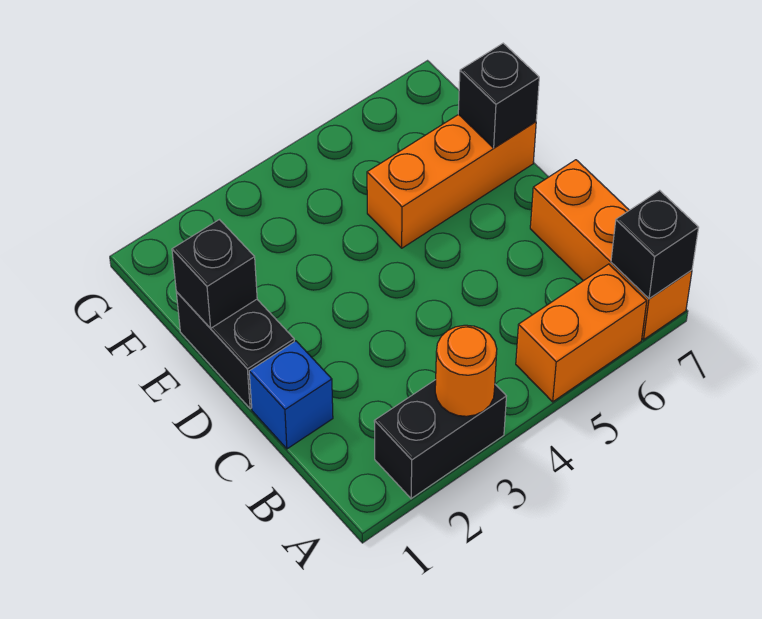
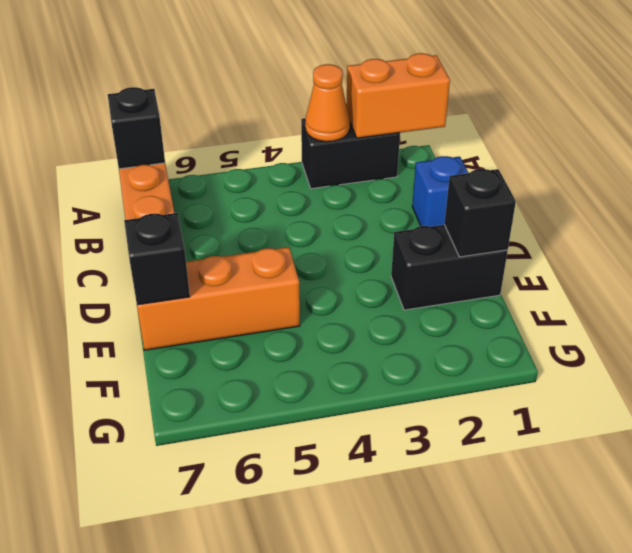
orange 1x1 round brick [435,325,497,416] -> orange 1x1 cone [305,64,350,142]
orange 1x2 brick [516,264,647,402] -> orange 1x2 brick moved to [346,53,450,138]
black 1x2 brick [176,292,294,409] -> black 1x2 brick turned to [391,225,508,310]

